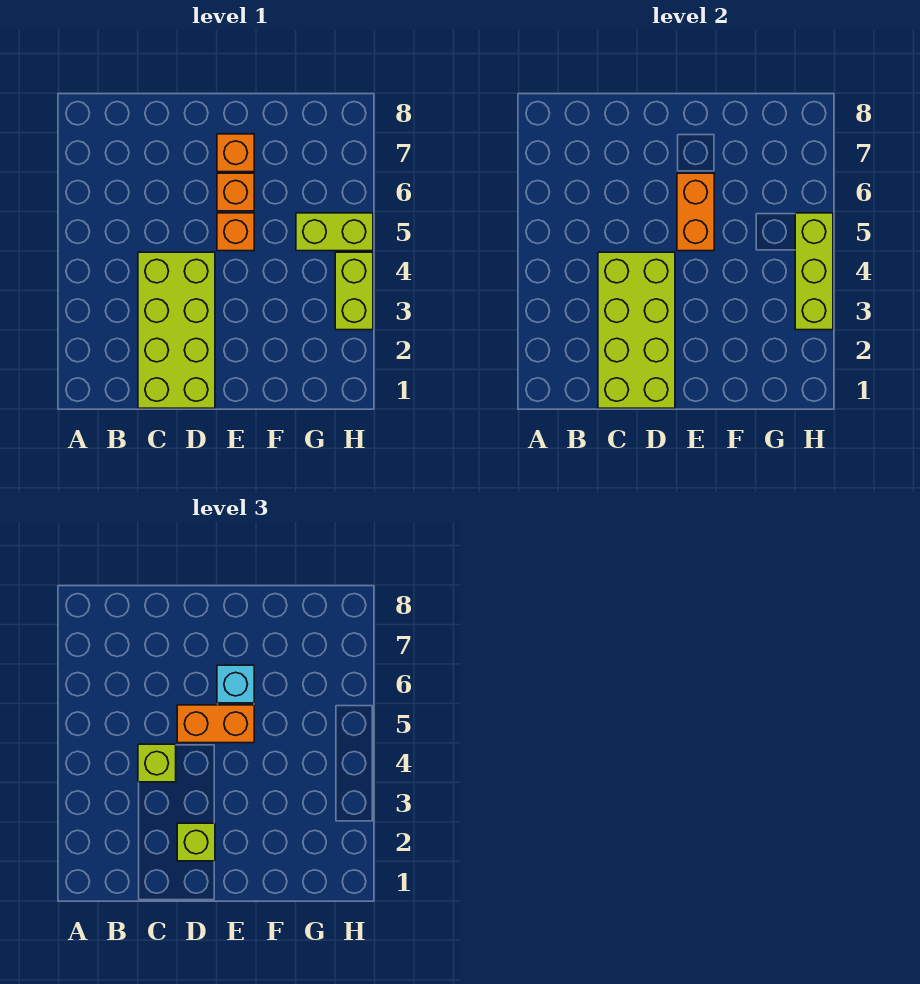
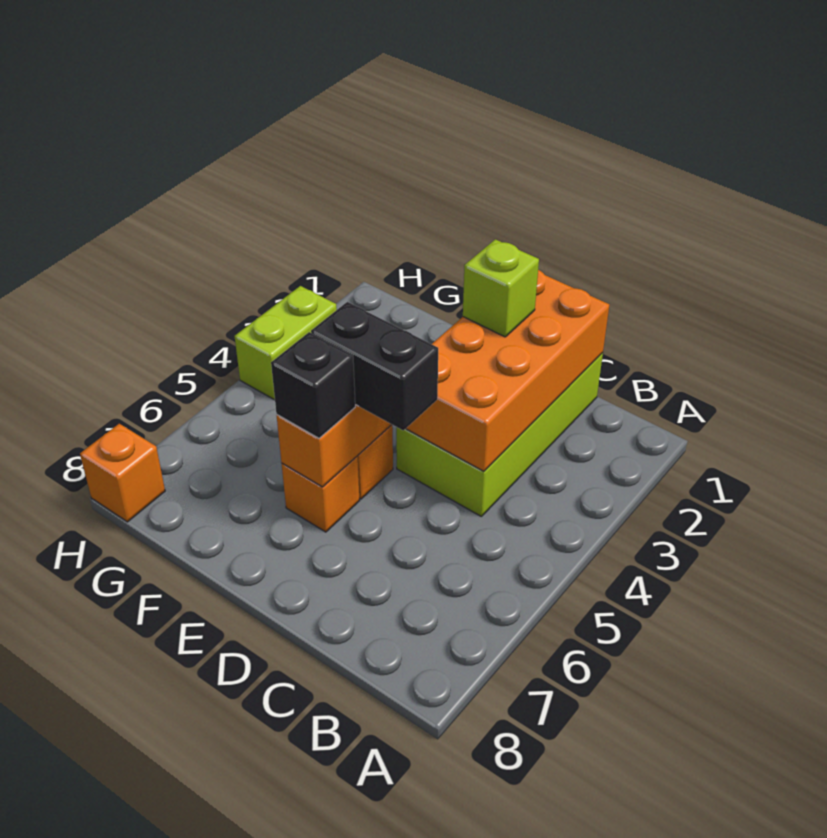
lime 2x4 brick [598,252,675,408] -> orange 2x4 brick [406,270,609,471]
lime 1x1 brick [138,744,176,782] -> none
orange 1x2 brick [177,705,254,743] -> black 1x2 brick [311,302,438,430]
cyan 1x1 brick [217,665,254,703] -> black 1x1 brick [271,332,355,438]
orange 1x1 brick [217,134,254,172] -> orange 1x1 brick moved to [80,424,165,522]
lime 1x2 brick [296,213,373,251] -> none
lime 1x3 brick [795,213,833,330] -> none

